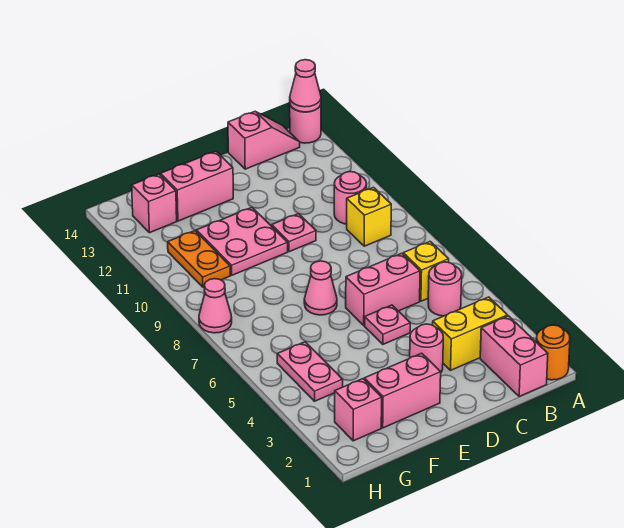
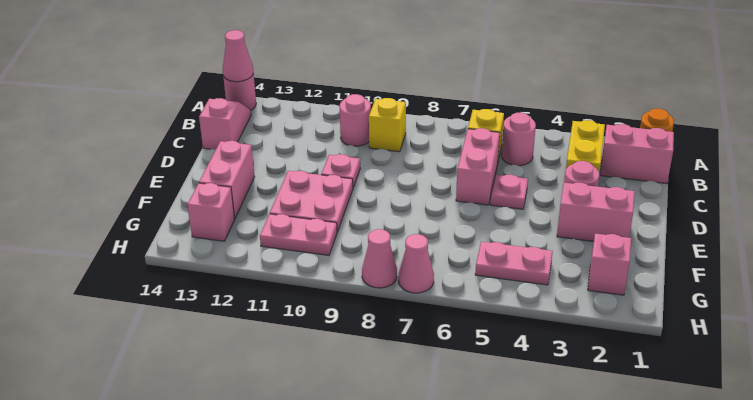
pink 1x2 brick [364,353,441,428] -> pink 1x2 brick turned to [557,183,635,241]
pink 1x1 cone [304,261,337,315] -> pink 1x1 cone moved to [398,234,434,293]
orange 1x2 plate [168,231,230,287] -> pink 1x2 plate [260,214,337,255]

